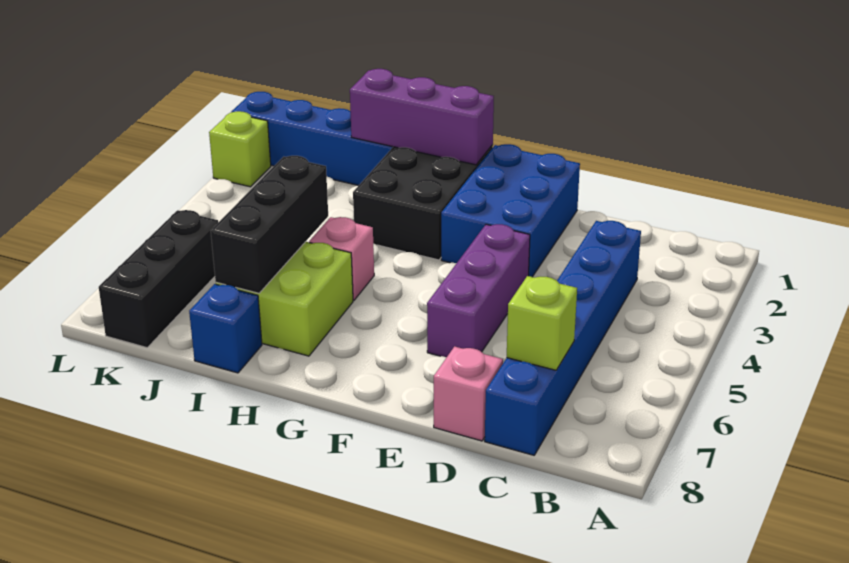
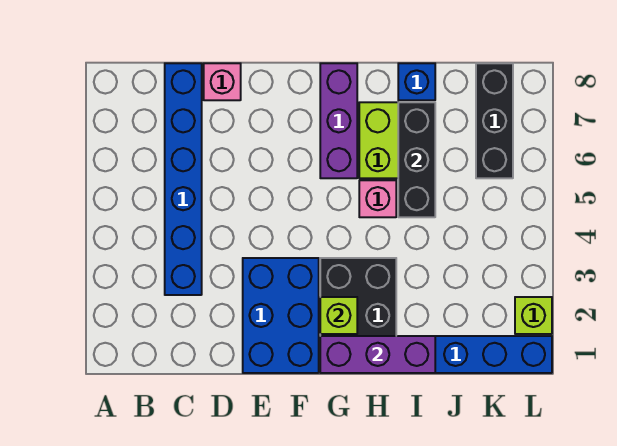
lime 1x1 brick [507,276,577,370] -> lime 1x1 brick moved to [320,297,357,334]
purple 1x3 brick [427,224,530,357] -> purple 1x3 brick moved to [320,63,357,178]

